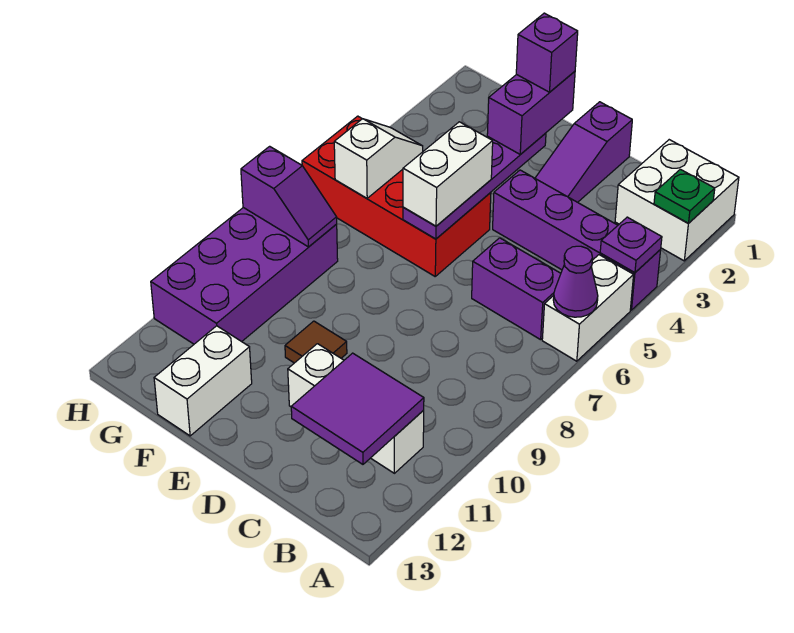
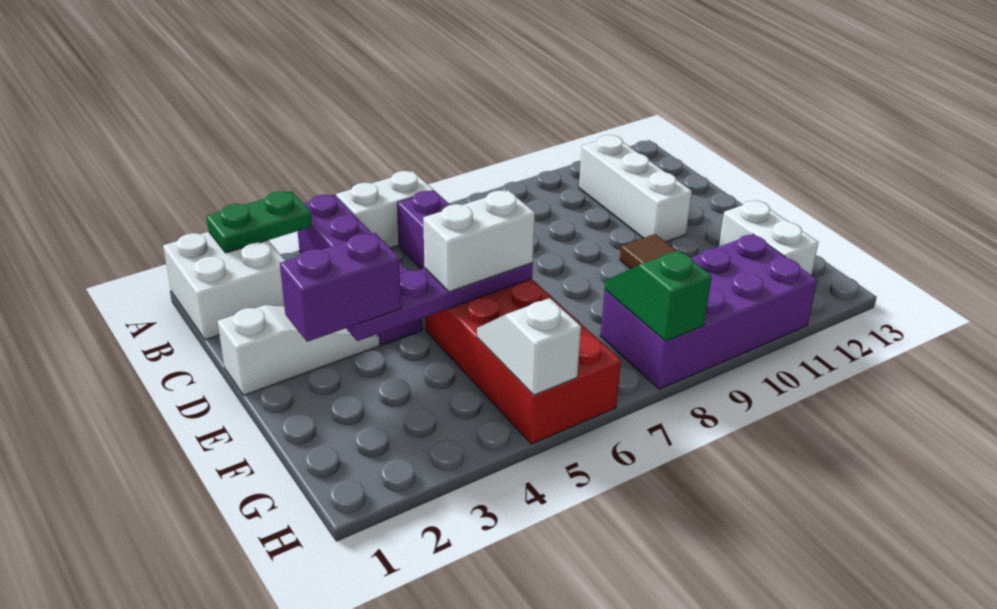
green 1x1 plate [654,169,715,223] -> green 1x2 plate [206,191,312,253]
purple 1x1 plate [600,217,662,273] -> none
purple 1x1 cone [553,246,598,317] -> none
purple 2x2 tile [291,353,424,464] -> none
purple 1x3 slope [535,102,632,202] -> white 1x3 slope [218,305,380,395]
purple 1x1 brick [516,13,578,92] -> none
white 1x2 brick [154,326,252,436] -> white 1x2 brick turned to [719,200,818,275]
white 1x2 slope [334,119,423,198] -> white 1x2 slope turned to [477,298,581,395]
purple 1x2 slope [241,146,337,247] -> green 1x2 slope [605,250,712,341]

